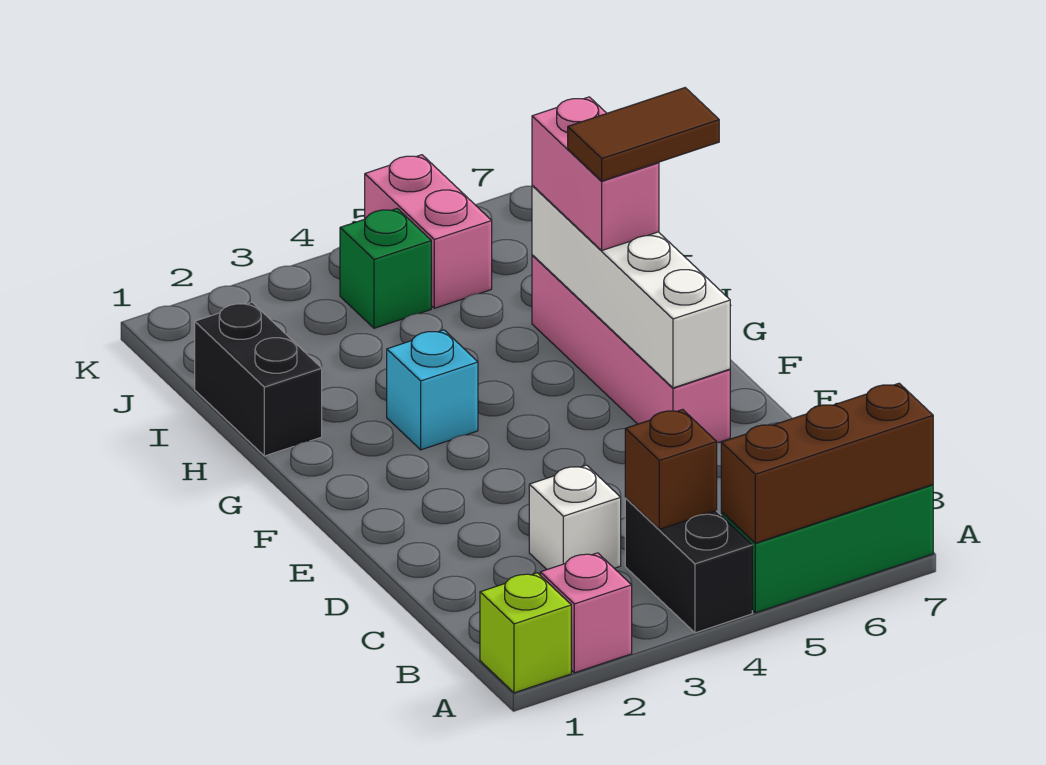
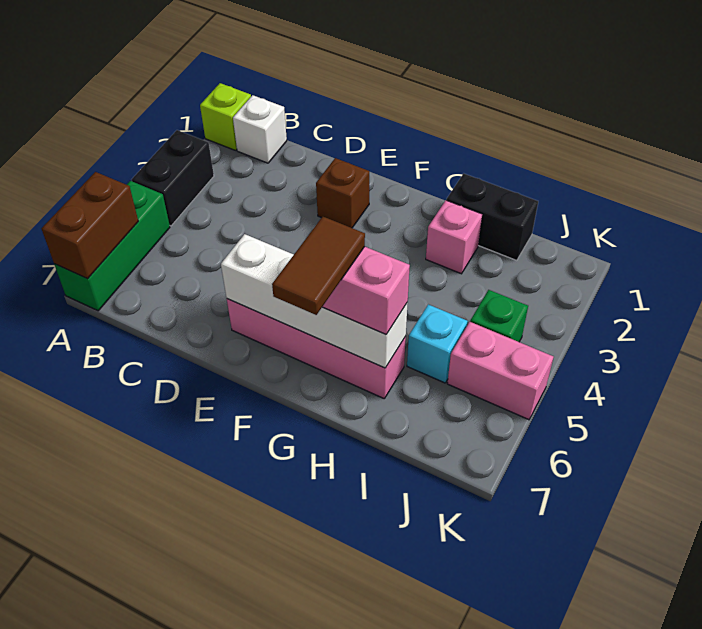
pink 1x1 brick [540,553,632,673] -> pink 1x1 brick moved to [426,200,482,274]
black 1x2 brick [625,498,752,633] -> black 1x2 brick turned to [132,130,214,226]
brown 1x3 brick [721,383,933,543] -> brown 1x2 brick [42,172,138,279]
brown 1x1 brick [625,409,717,529] -> brown 1x1 brick moved to [316,158,369,228]
white 1x1 brick [529,465,621,569] -> white 1x1 brick moved to [233,95,287,163]
cyan 1x1 brick [387,330,478,450] -> cyan 1x1 brick moved to [407,304,468,383]

